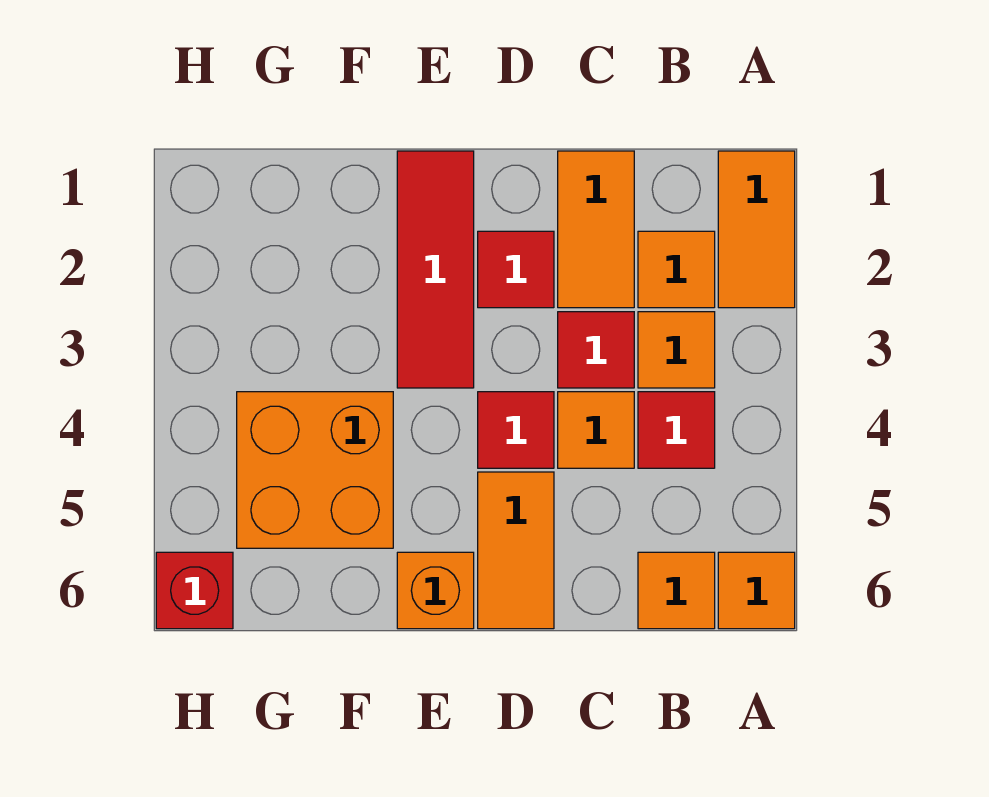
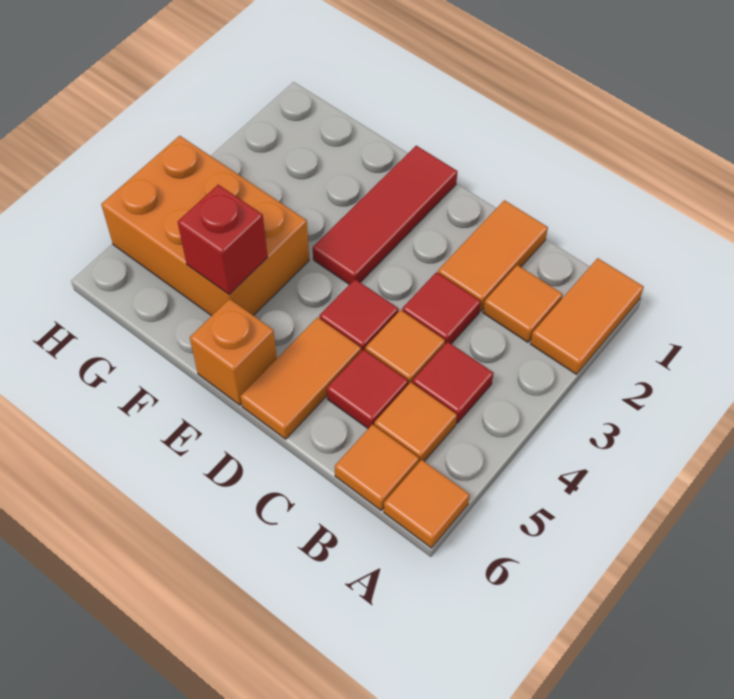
orange 1x1 tile [638,312,715,388] -> orange 1x1 tile moved to [374,382,457,462]
red 1x1 tile [478,231,554,308] -> red 1x1 tile moved to [327,349,408,429]
orange 2x2 brick [237,392,393,548] -> orange 2x3 brick [101,136,309,316]
red 1x1 brick [156,552,233,629] -> red 1x1 brick moved to [178,185,268,294]

